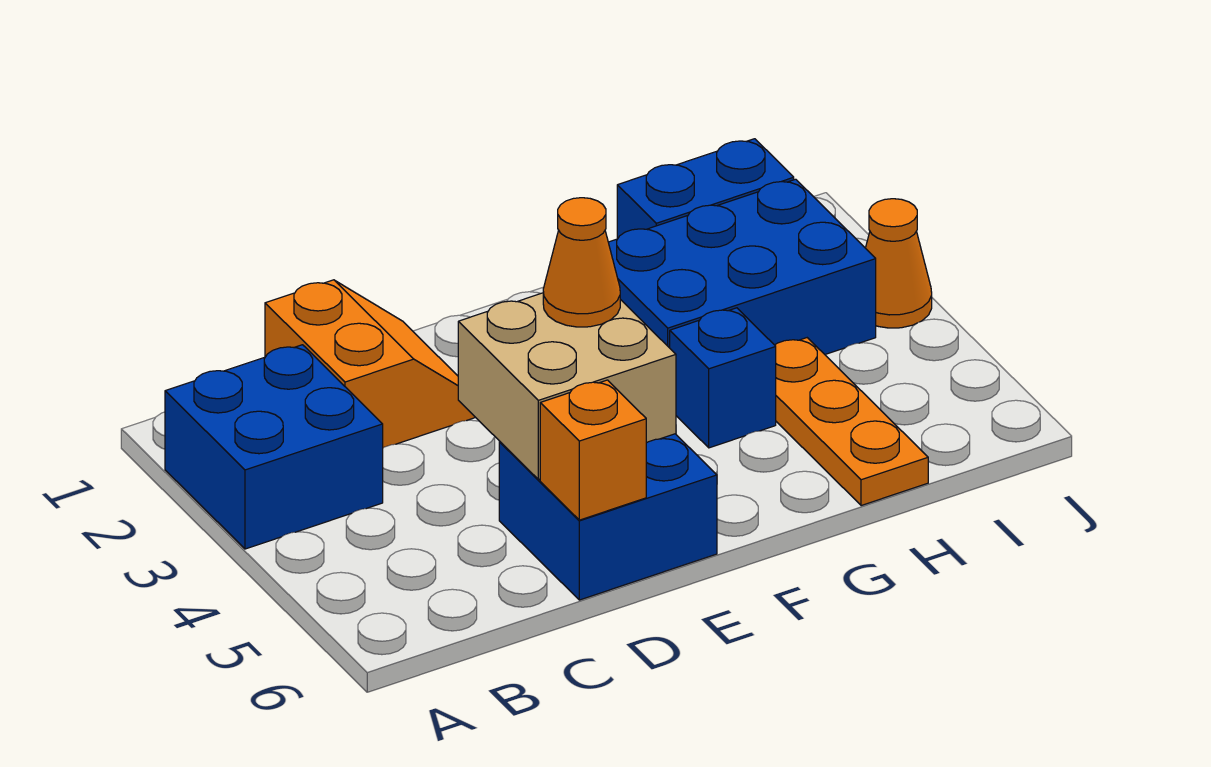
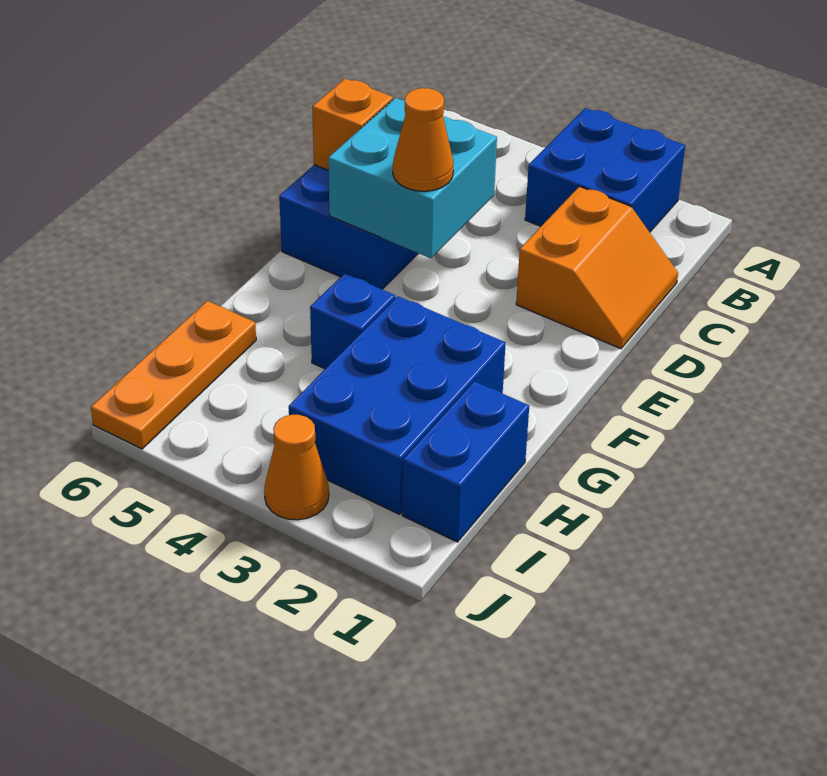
orange 2x2 slope [265,280,475,448] -> orange 2x2 slope turned to [516,186,678,349]
tan 2x2 brick [458,293,676,479] -> cyan 2x2 brick [328,98,497,258]
orange 1x3 plate [775,338,928,506] -> orange 1x3 plate turned to [91,301,256,449]

